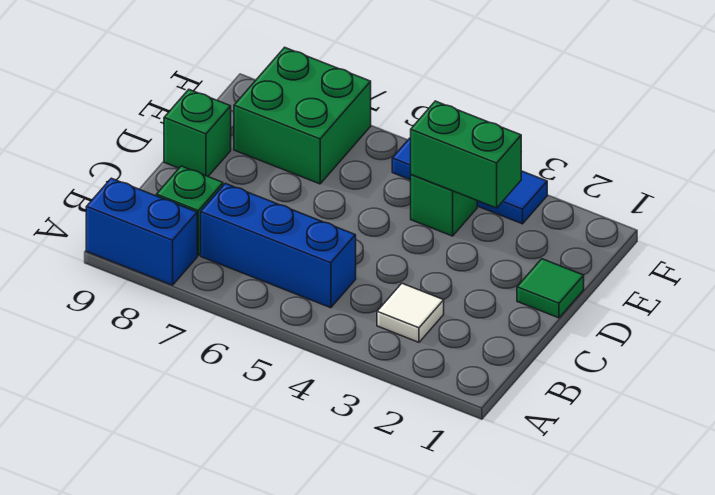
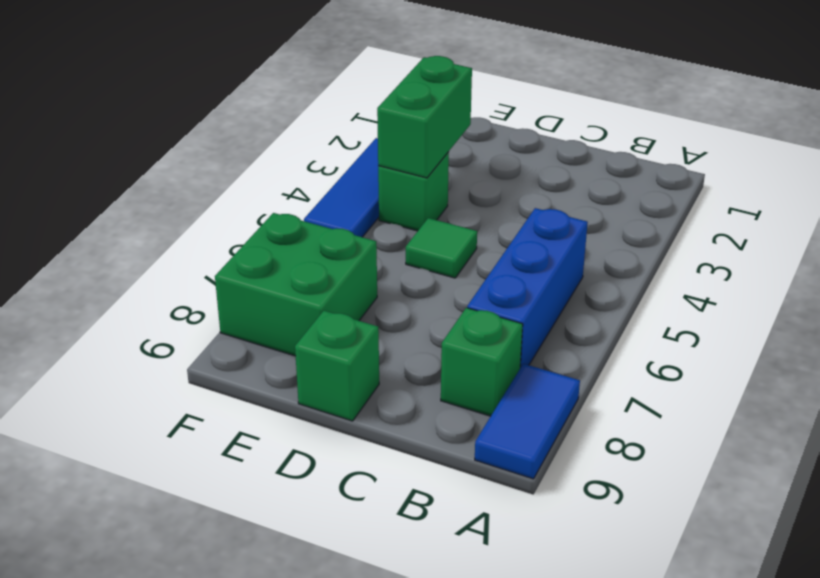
blue 1x2 brick [86,178,197,285] -> blue 1x2 tile [475,364,580,479]
white 1x1 tile [377,283,444,342] -> none
green 1x1 tile [517,259,584,318] -> green 1x1 tile moved to [406,218,477,278]

